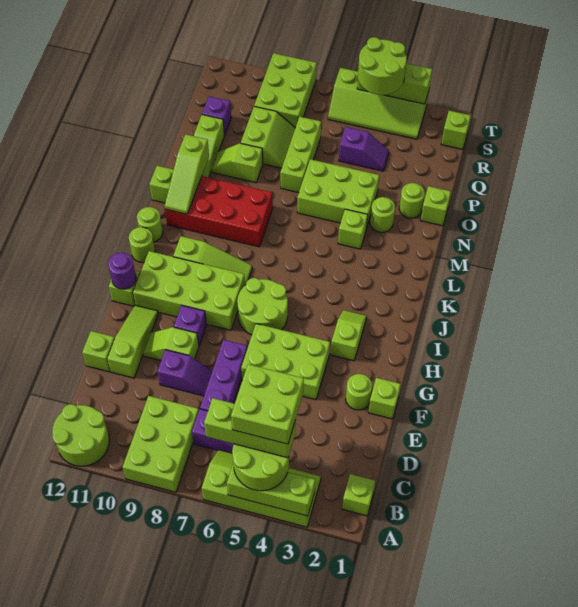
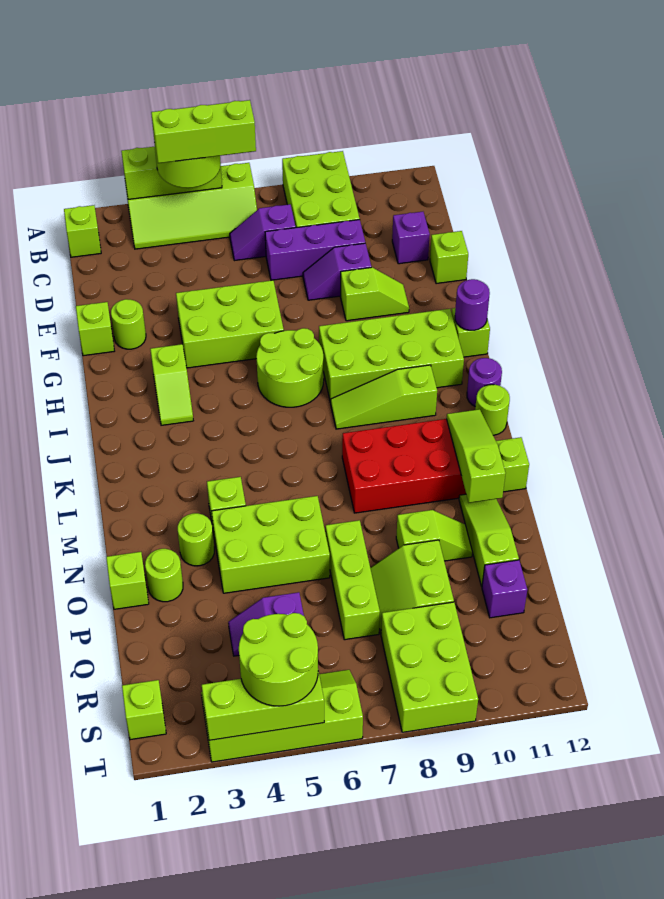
lime 2x2 round brick [52,404,110,466] -> none
lime 2x2 brick [231,364,304,444] -> none
purple 1x3 brick [200,340,247,411] -> purple 1x3 brick turned to [265,220,365,280]
lime 1x3 slope [107,305,158,378] -> none
purple 1x1 brick [174,305,207,345] -> purple 1x1 brick moved to [392,212,430,264]
lime 1x1 round brick [129,227,155,263] -> purple 1x1 round brick [467,358,502,407]

